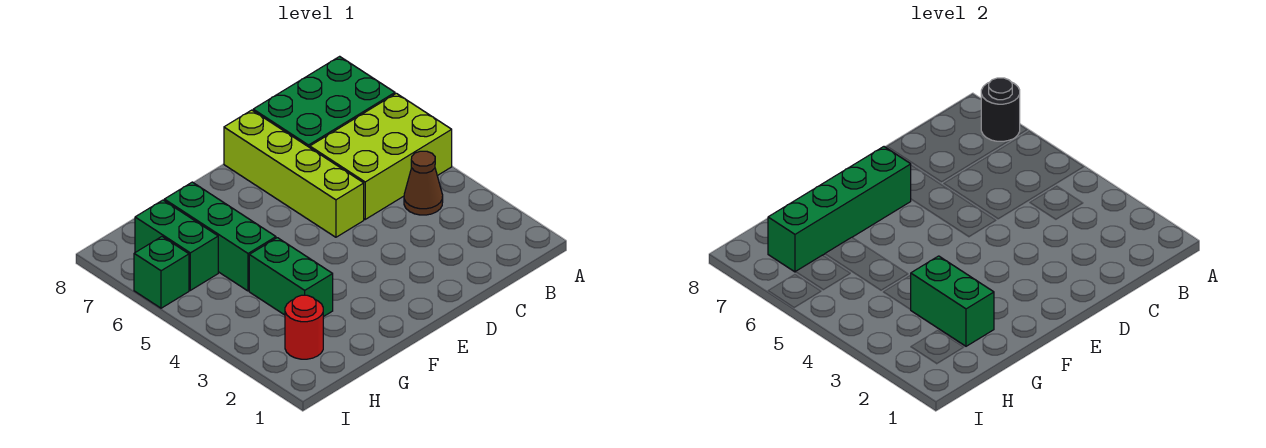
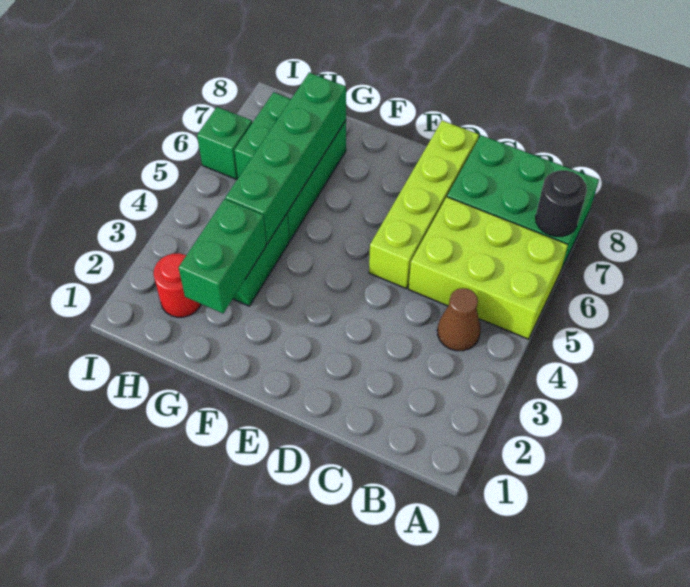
green 1x4 brick [768,147,911,272] -> green 1x4 brick turned to [226,73,346,244]

